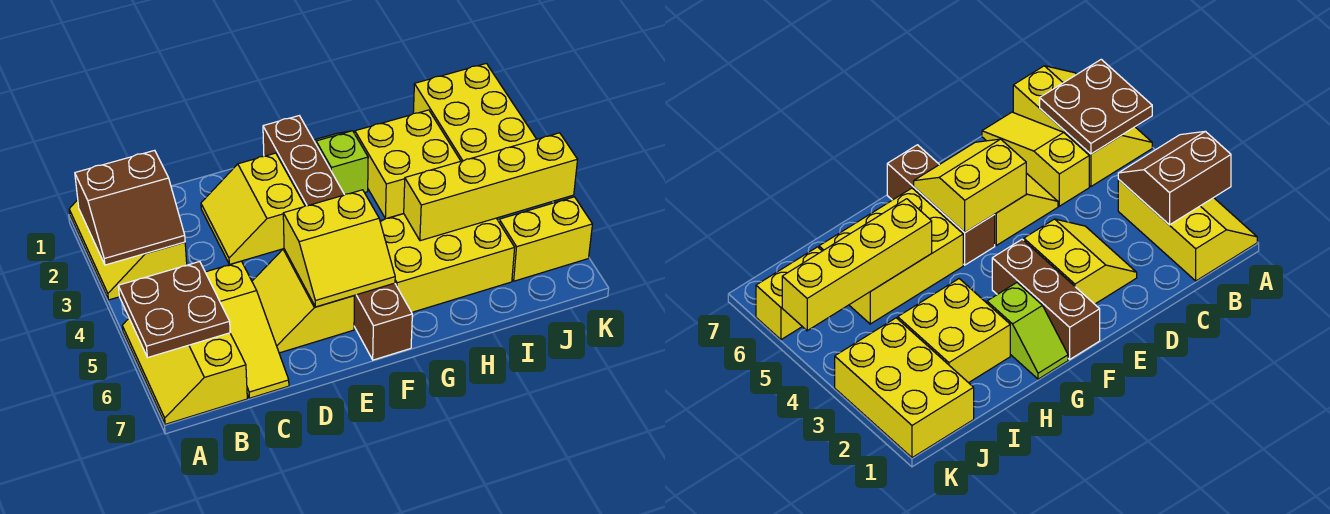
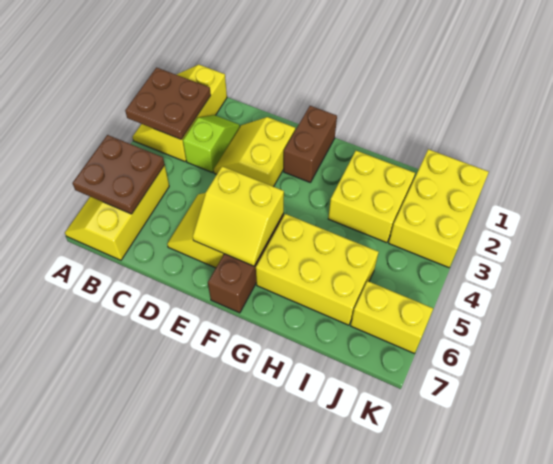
brown 2x2 slope [75,150,185,265] -> brown 2x2 plate [125,67,211,139]
yellow 1x3 slope [205,261,289,398] -> none
brown 1x3 brick [263,116,344,206] -> brown 1x2 brick [284,106,337,183]
lime 1x2 slope [314,131,368,195] -> lime 1x2 slope moved to [183,115,240,173]
yellow 1x4 brick [404,133,578,241] -> none

